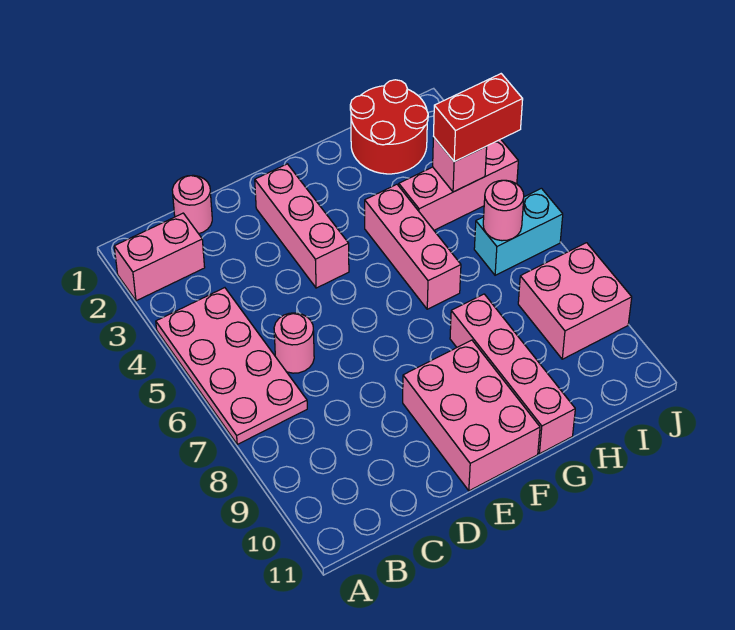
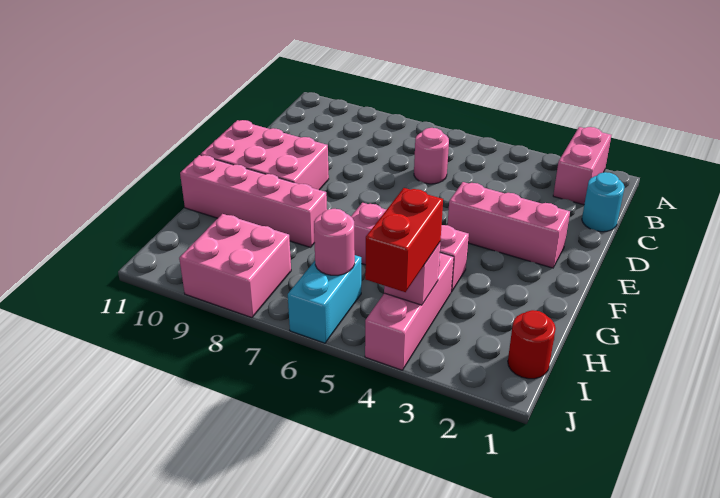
pink 2x4 plate [156,288,307,444] -> none
pink 1x1 round brick [172,175,212,234] -> cyan 1x1 round brick [582,172,624,232]
red 2x2 round brick [350,80,428,174] -> red 1x1 round brick [508,310,556,379]

